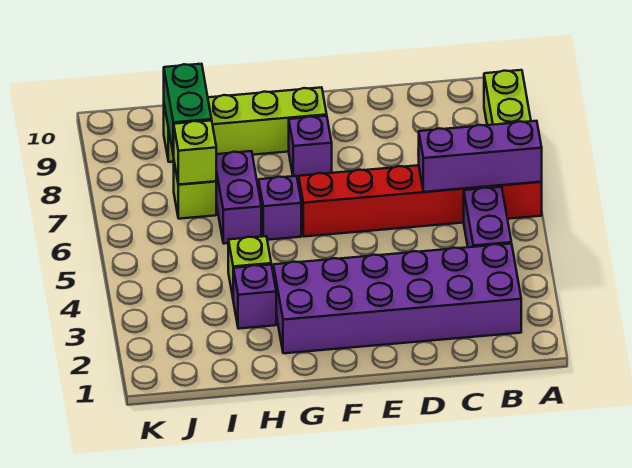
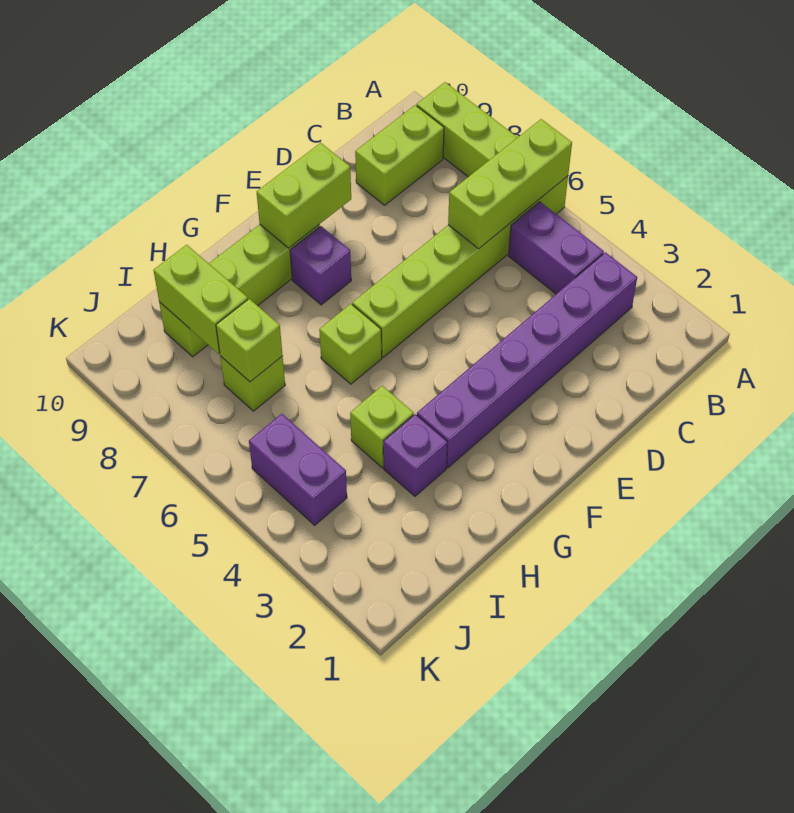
red 1x6 brick [299,165,542,237] -> lime 1x6 brick [352,176,568,357]
purple 1x3 brick [419,121,542,192] -> lime 1x3 brick [448,119,572,249]
purple 2x6 brick [273,244,521,353] -> purple 1x6 brick [417,252,637,468]
none -> lime 1x2 brick [355,105,444,205]
none -> lime 1x2 brick [257,143,351,248]
purple 1x1 brick [259,176,301,240] -> lime 1x1 brick [319,304,382,384]
purple 1x2 brick [216,151,261,244] -> purple 1x2 brick moved to [249,414,347,525]
green 1x2 brick [164,64,212,156] -> lime 1x2 brick [153,245,248,354]

